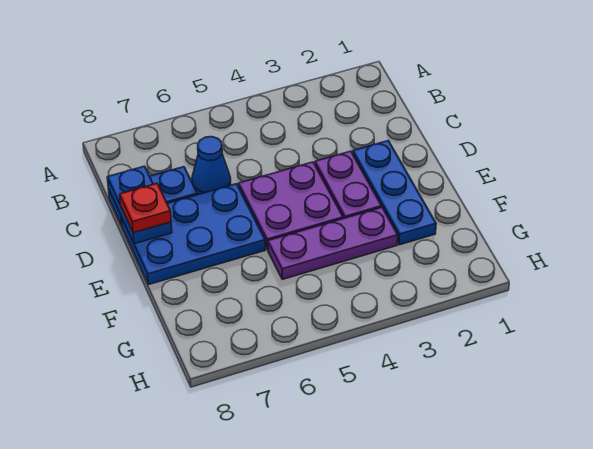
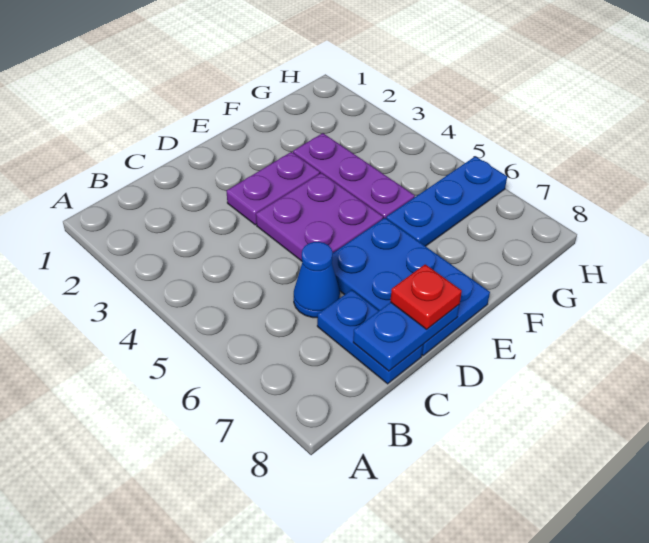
blue 1x3 plate [353,141,436,245] -> blue 1x3 plate moved to [386,156,507,246]

